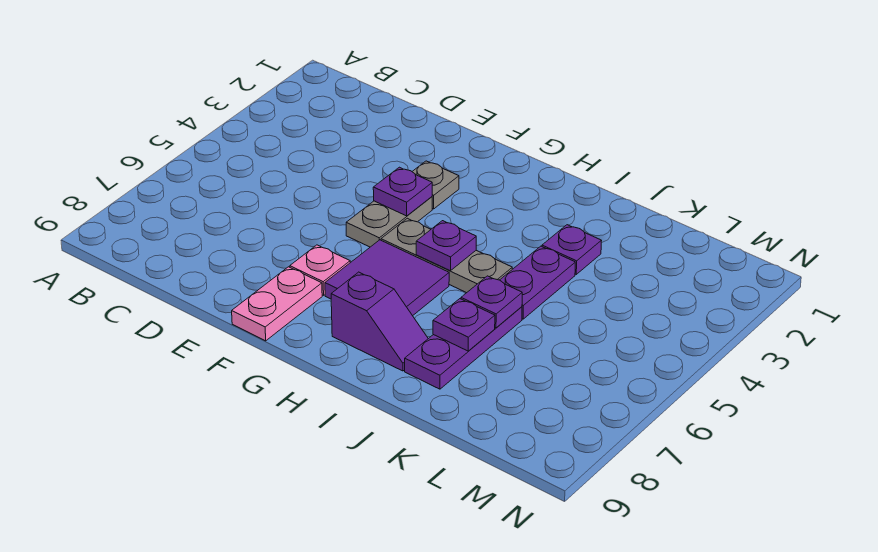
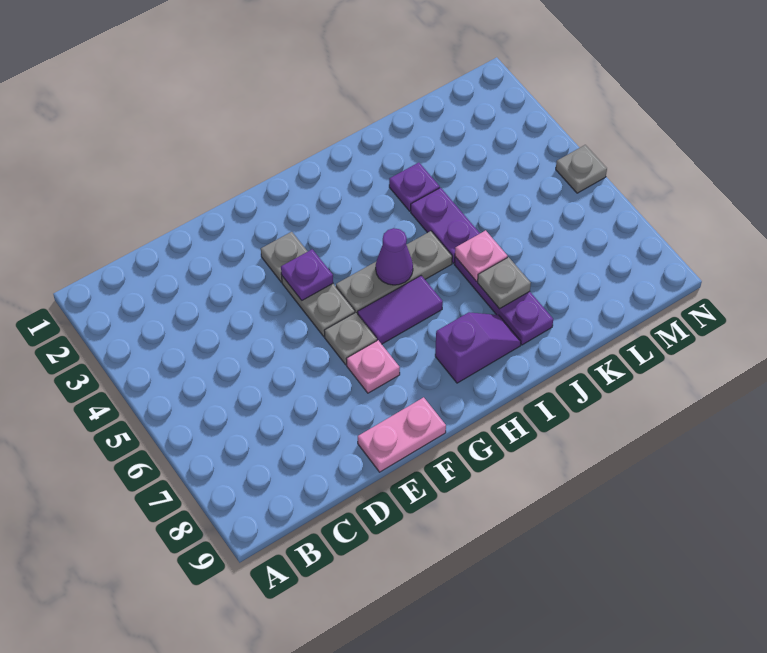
none -> grey 1x1 plate [324,312,377,365]
pink 1x2 plate [232,267,322,341] -> pink 1x2 plate turned to [358,397,446,472]
purple 2x2 tile [325,240,449,316] -> purple 1x2 tile [358,276,443,344]
purple 1x1 plate [416,221,476,271] -> purple 1x1 cone [376,228,413,285]
purple 1x1 plate [461,276,522,328] -> pink 1x1 plate [455,230,507,281]
purple 1x1 plate [433,299,495,351] -> grey 1x1 plate [478,257,531,309]
none -> grey 1x1 plate [556,145,607,193]

